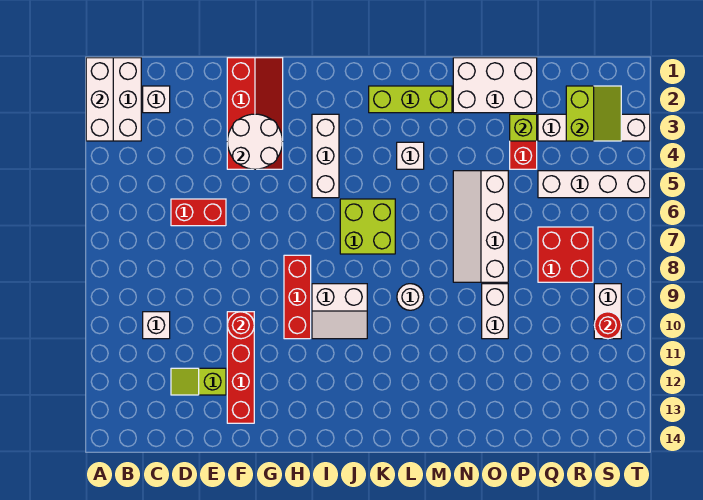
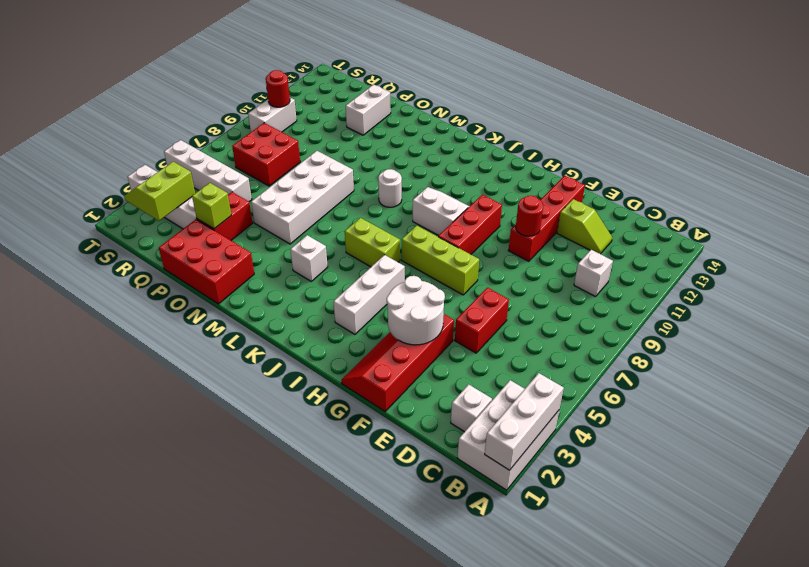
red 1x2 brick [171,199,226,226] -> red 1x2 brick turned to [455,288,509,353]
lime 2x2 brick [340,199,395,254] -> lime 1x2 brick [345,218,400,267]
lime 1x3 brick [369,86,452,113] -> lime 1x3 brick moved to [402,226,479,295]
white 2x3 brick [453,58,537,113] -> red 2x3 brick [159,220,254,304]
white 2x4 slope [453,171,508,282] -> white 2x4 brick [251,151,354,244]
white 1x2 brick [482,284,508,339] -> white 1x2 brick moved to [346,84,391,135]

